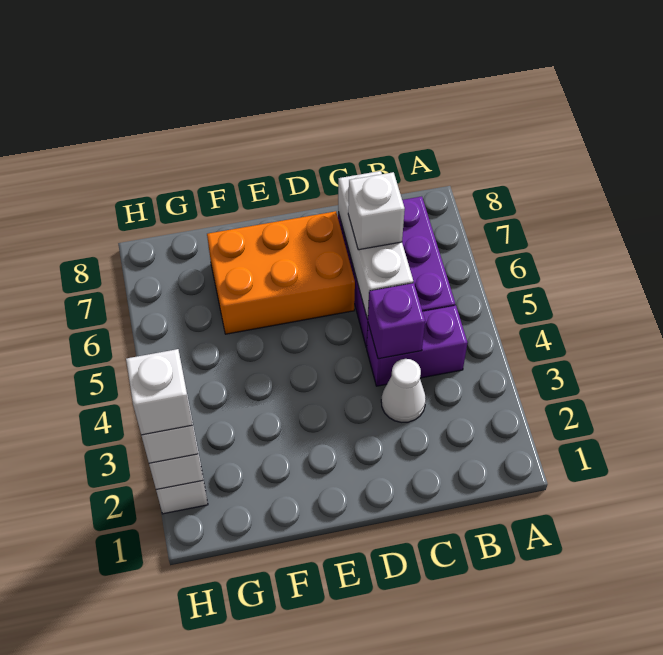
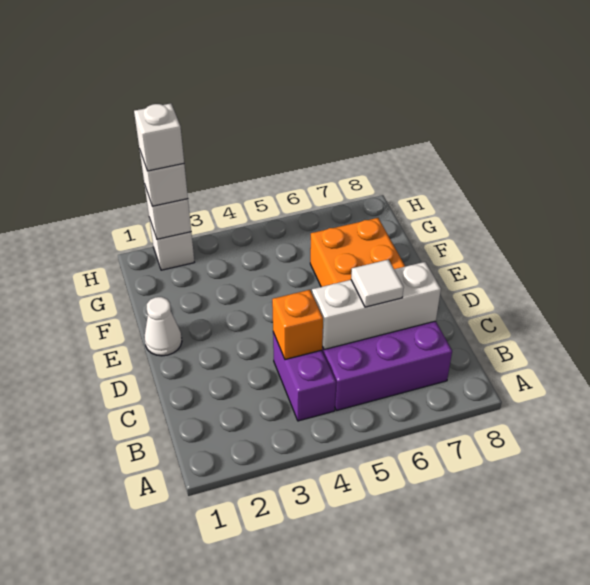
white 1x1 cone [381,359,426,422] -> white 1x1 cone moved to [144,297,182,356]
purple 1x1 brick [368,283,425,359] -> orange 1x1 brick [272,290,323,360]
white 1x1 brick [348,172,405,250] -> white 1x1 tile [351,259,404,307]

